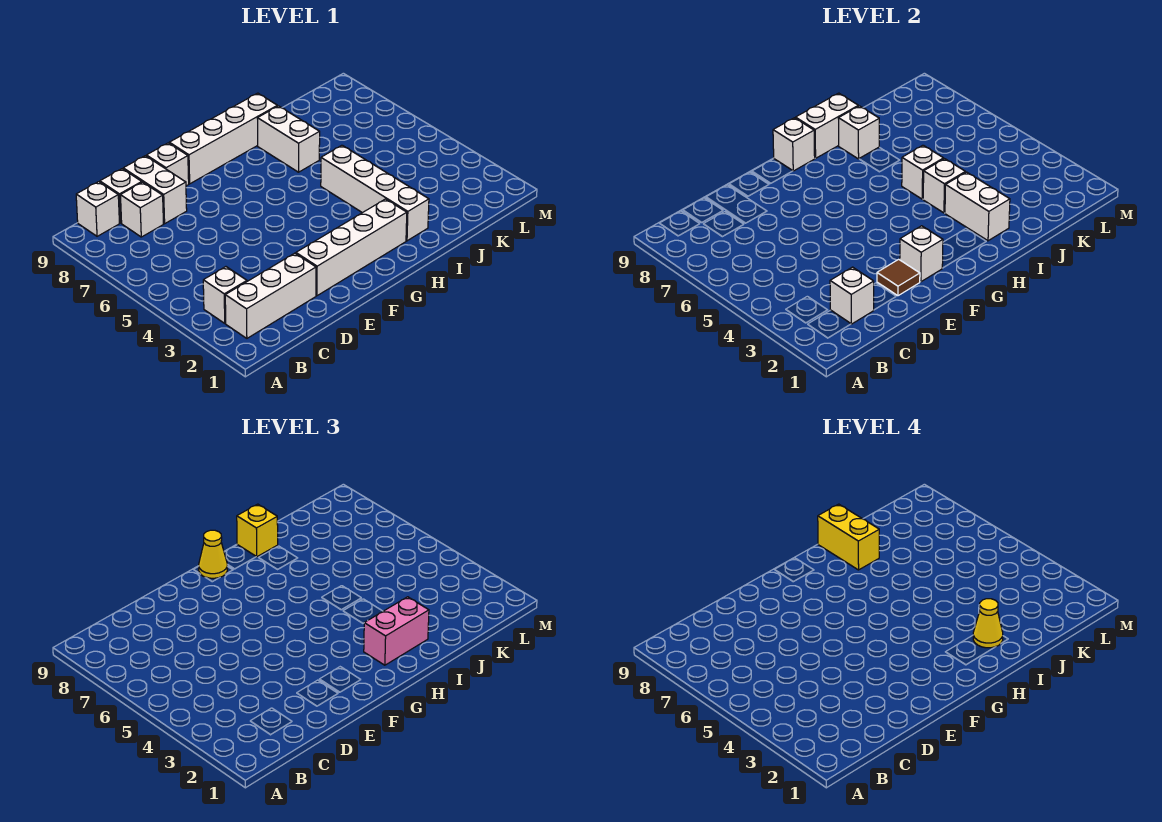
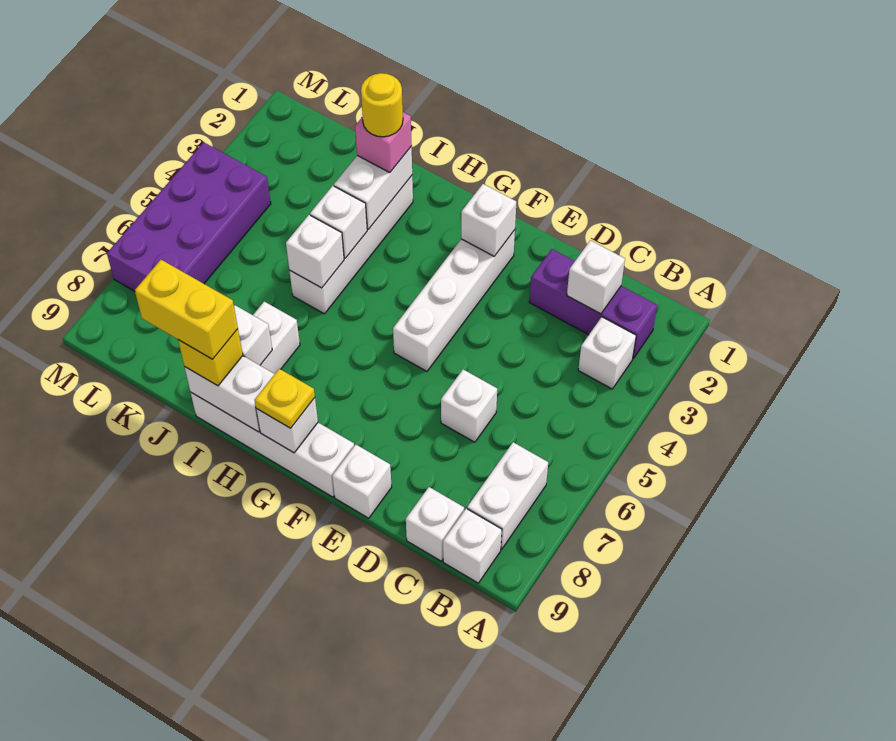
white 1x3 brick [225,253,316,338] -> purple 1x3 brick [529,249,657,358]
white 1x1 brick [120,182,163,237] -> white 1x1 brick moved to [441,369,497,442]
white 1x2 brick [123,156,187,224] -> white 1x2 brick moved to [467,442,548,549]
white 1x4 brick [296,199,407,296] -> white 1x4 brick turned to [393,230,515,371]
brown 1x1 tile [877,259,920,296] -> none
yellow 1x1 cone [199,530,227,578] -> yellow 1x1 plate [255,369,315,428]
pink 1x2 brick [364,597,429,665] -> pink 1x1 brick [355,112,412,172]
yellow 1x1 cone [973,599,1003,648] -> yellow 1x1 round brick [361,73,403,137]
yellow 1x2 brick [818,504,879,570] -> yellow 1x2 brick turned to [135,260,238,359]
none -> purple 2x4 brick [107,142,271,291]

